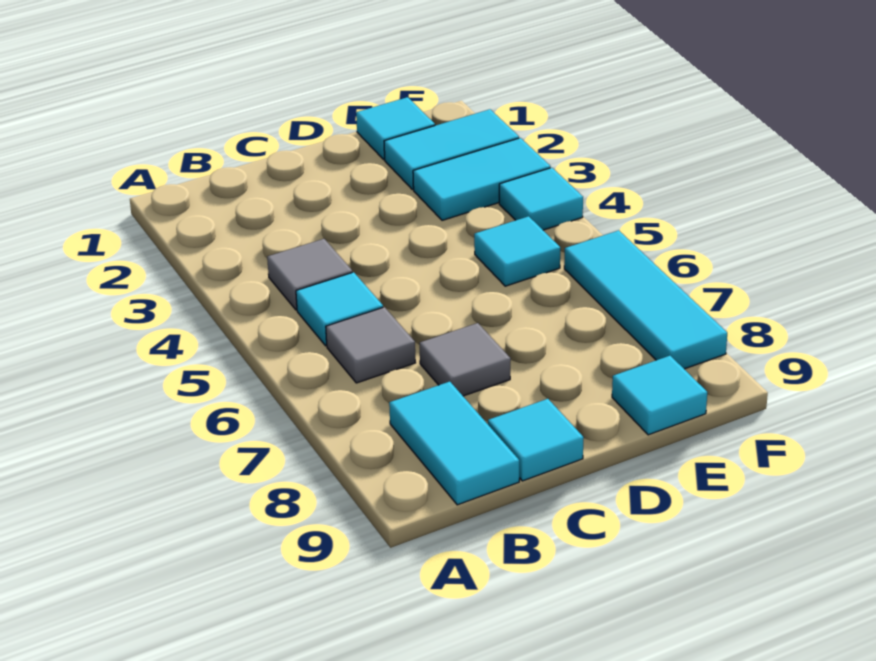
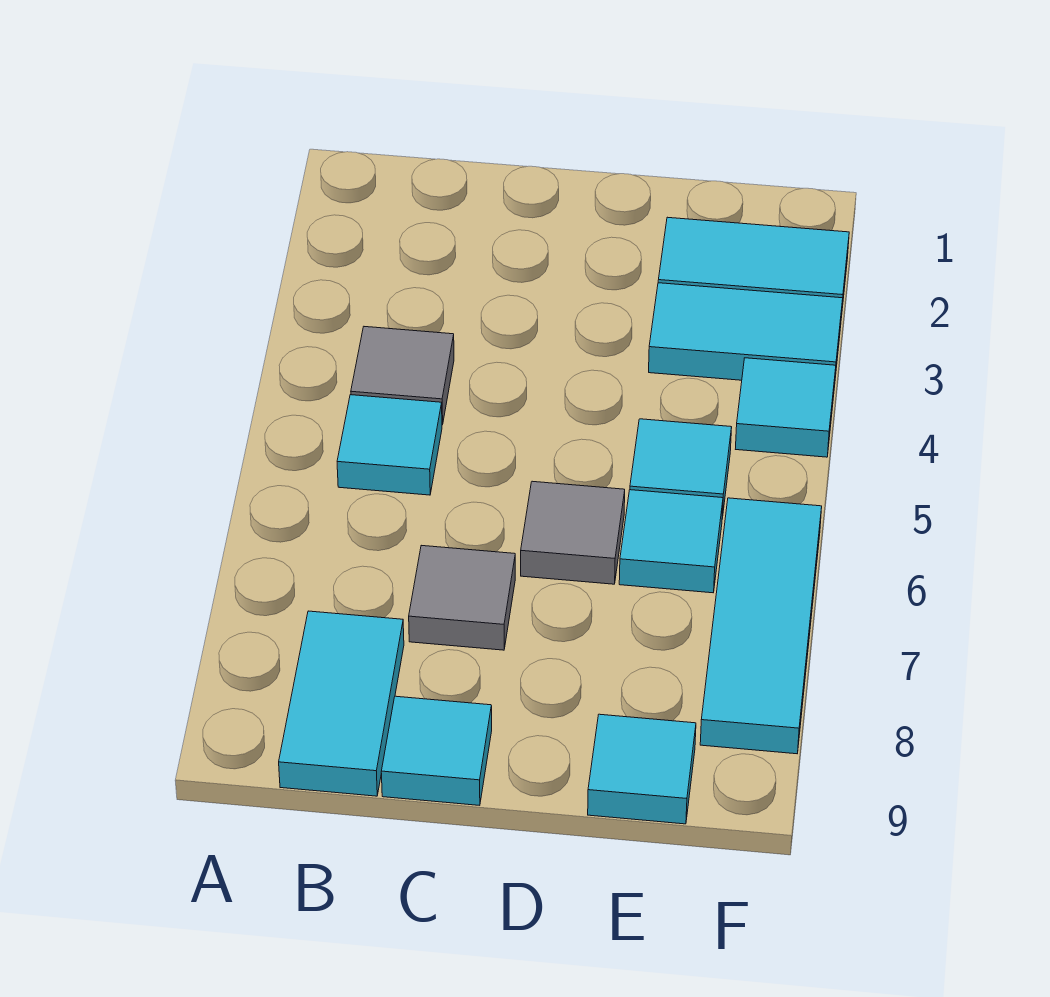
grey 1x1 tile [326,307,415,383] -> grey 1x1 tile moved to [521,481,625,584]
cyan 1x1 tile [356,97,435,160] -> cyan 1x1 tile moved to [619,490,723,593]

